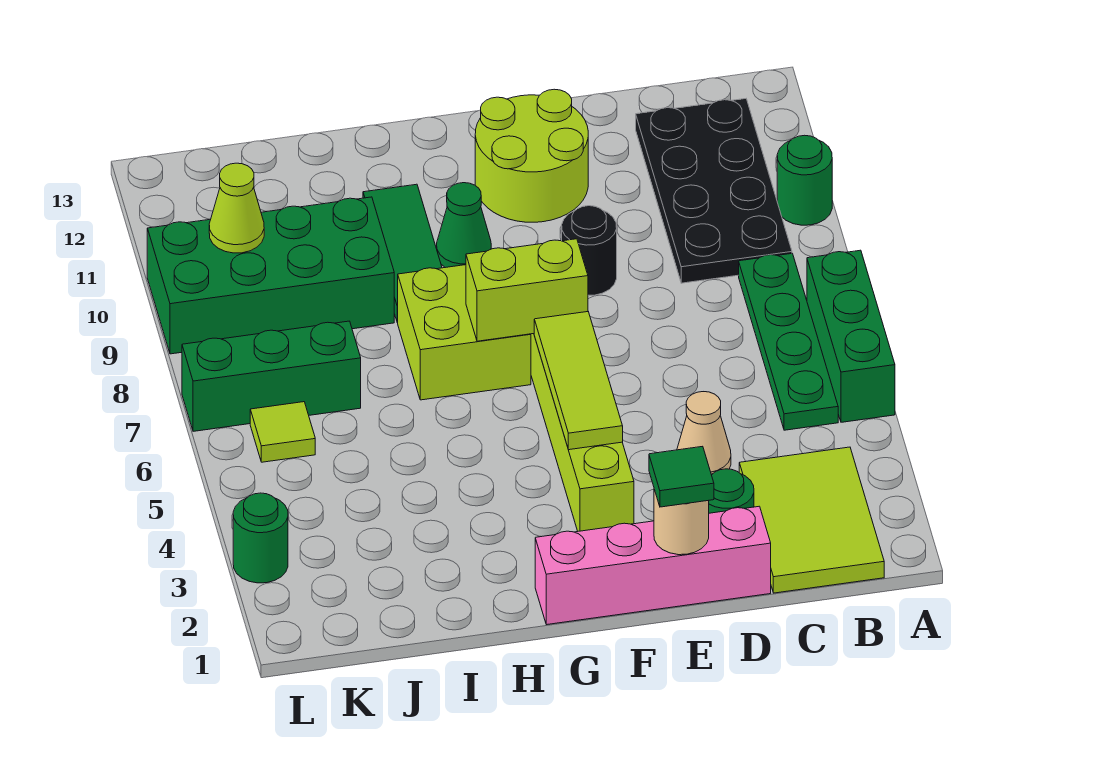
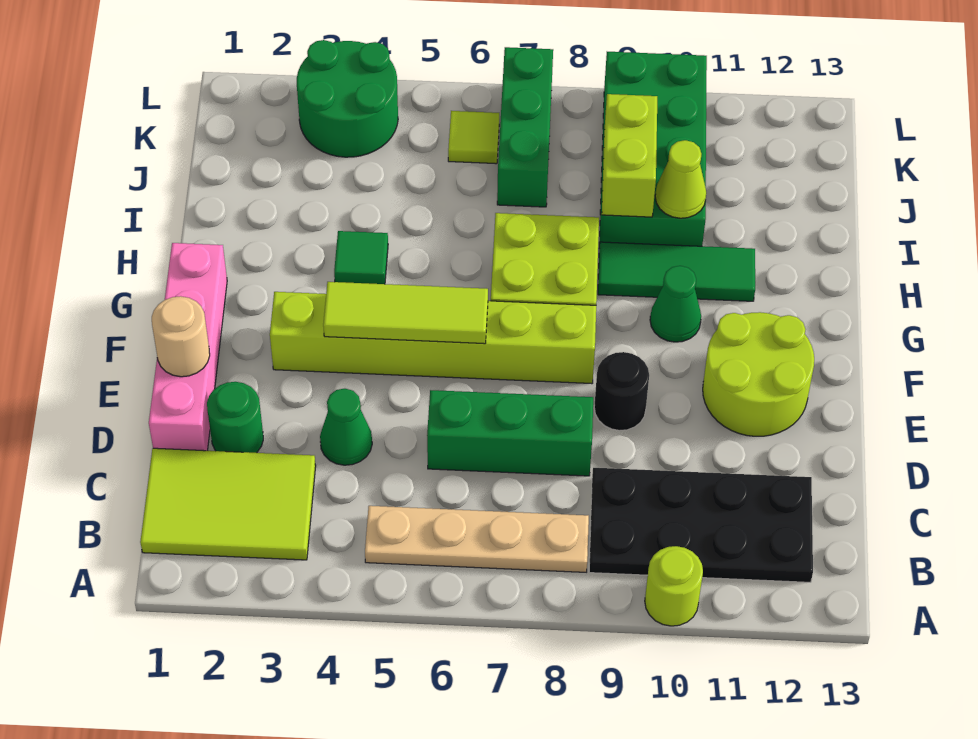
green 1x3 brick [807,250,895,422] -> green 1x3 brick moved to [427,390,593,476]
green 1x1 round brick [777,135,832,225] -> lime 1x1 round brick [645,546,703,626]
green 1x4 plate [739,254,838,430] -> tan 1x4 plate [365,506,589,572]
tan 1x1 cone [677,392,731,474] -> green 1x1 cone [320,389,372,465]
green 1x1 tile [649,446,714,507] -> green 1x1 tile moved to [334,231,388,284]
lime 1x2 brick [466,239,588,341] -> lime 1x2 brick moved to [602,94,657,217]
lime 1x1 cone [209,163,264,253] -> lime 1x1 cone moved to [655,140,706,218]
green 1x1 round brick [233,493,288,583] -> green 2x2 round brick [297,40,398,157]

